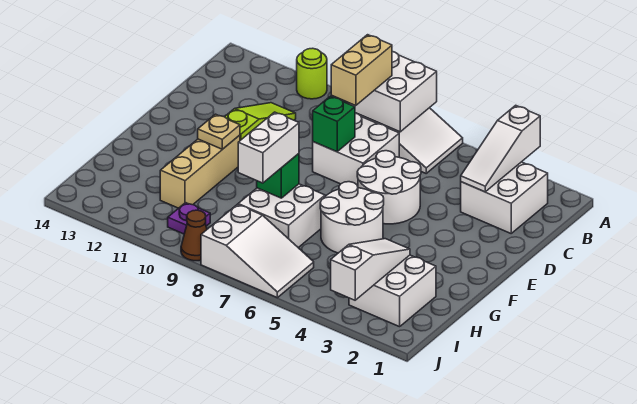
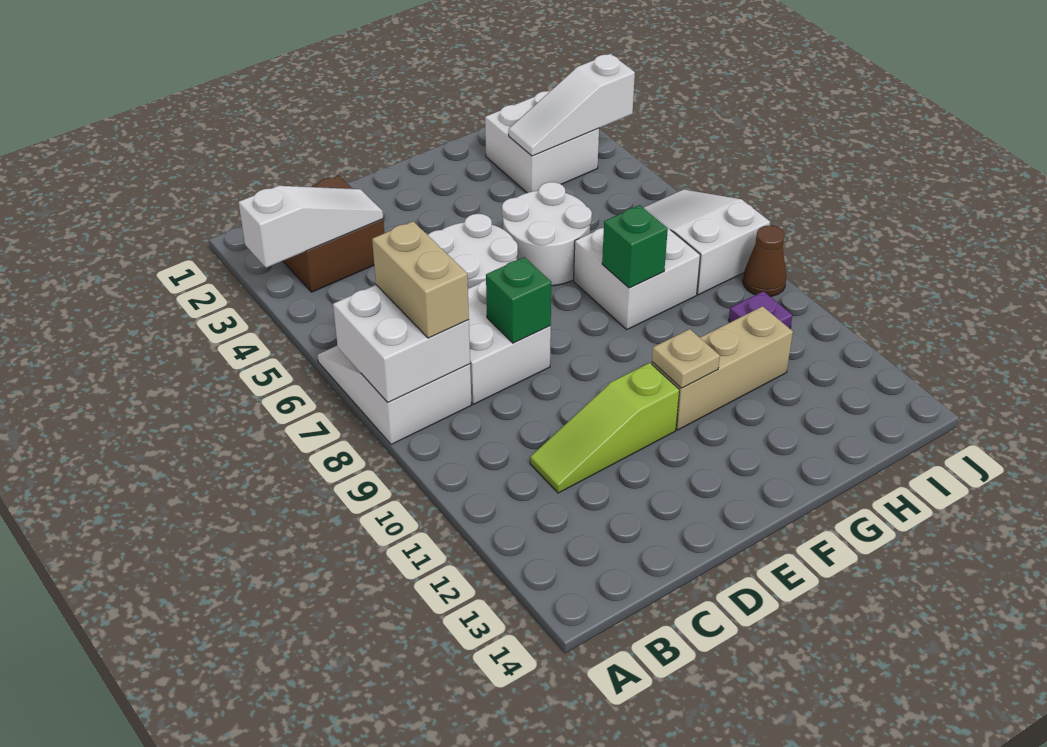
lime 1x1 round brick [297,48,327,99] -> none
white 2x2 brick [461,162,548,233] -> brown 2x2 brick [283,175,384,292]
tan 1x2 brick [331,35,392,106] -> tan 1x2 brick turned to [372,221,469,338]
white 1x2 brick [238,112,299,183] -> none

